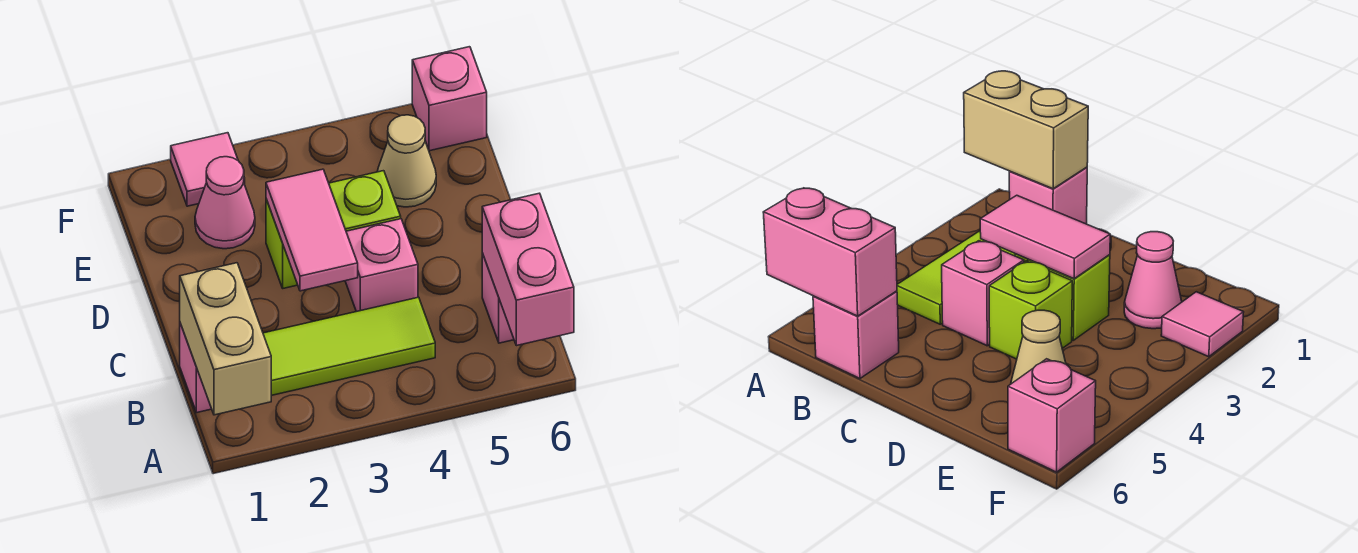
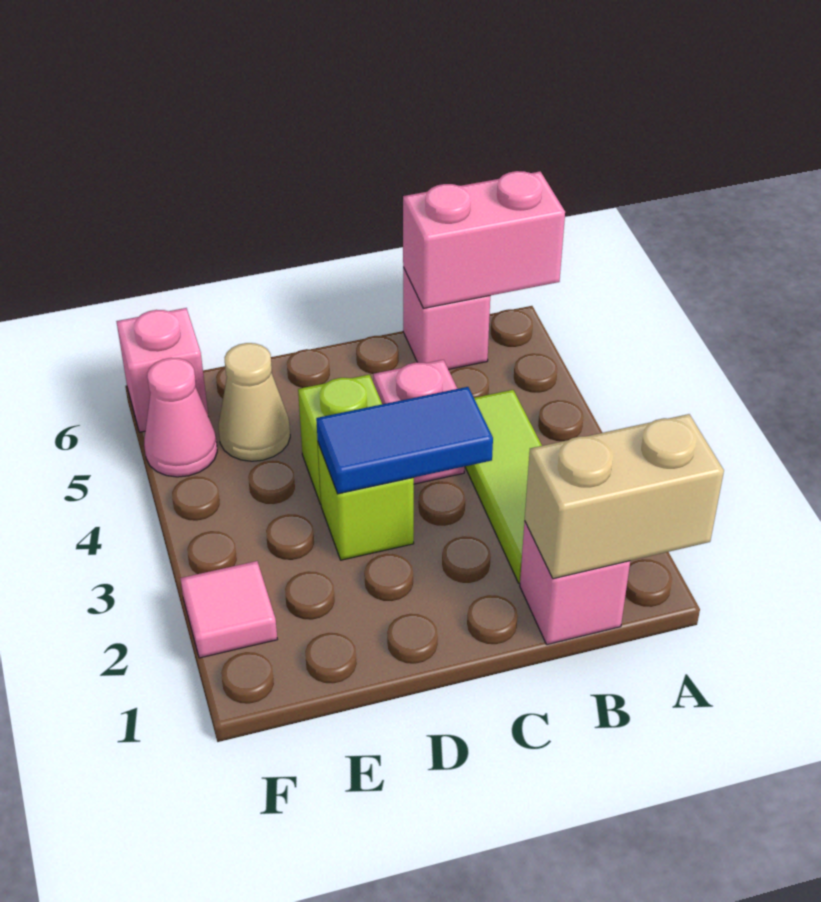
pink 1x2 tile [266,169,358,291] -> blue 1x2 tile [316,387,493,494]
pink 1x1 cone [195,157,255,249] -> pink 1x1 cone moved to [144,358,217,477]

